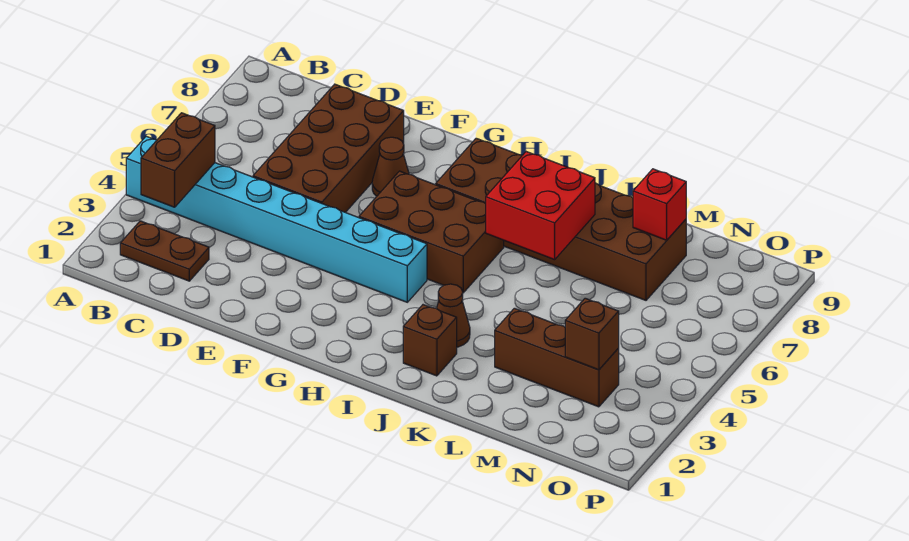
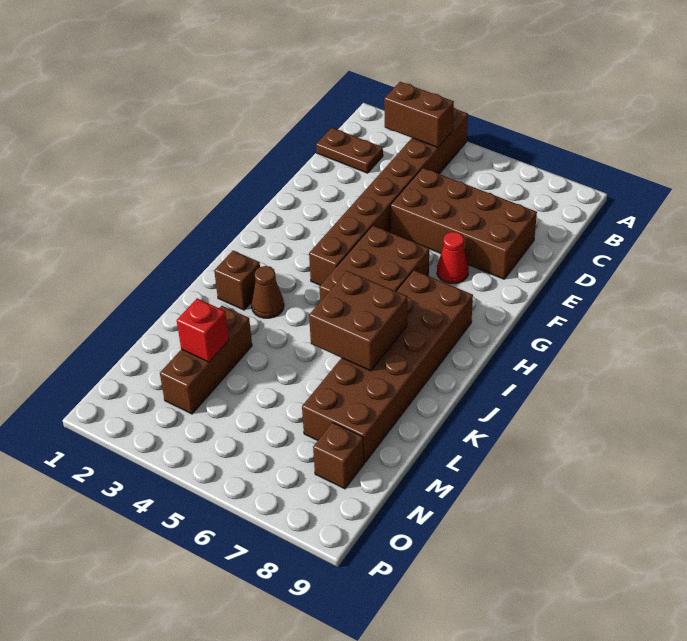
cyan 1x8 brick [126,136,427,302] -> brown 1x8 brick [309,108,468,285]
brown 1x2 plate [120,221,209,281] -> brown 1x2 plate turned to [316,128,383,173]
brown 1x1 cone [372,137,409,196] -> red 1x1 cone [437,232,469,284]
red 2x2 brick [486,152,595,260] -> brown 2x2 brick [309,271,407,371]
red 1x1 brick [633,169,686,240] -> red 1x1 brick moved to [177,298,229,362]
brown 1x1 brick [565,298,619,370] -> brown 1x1 brick moved to [313,423,364,489]

